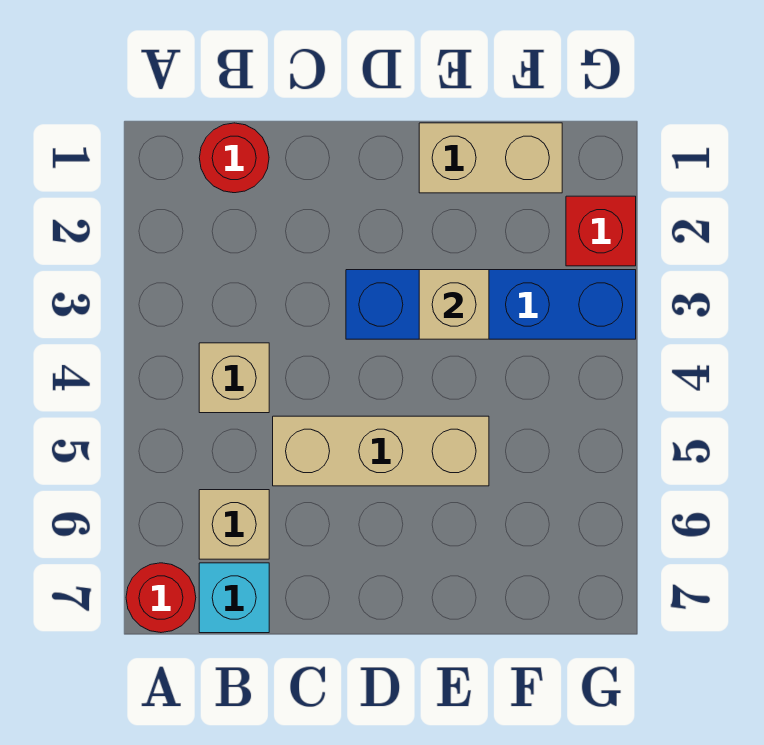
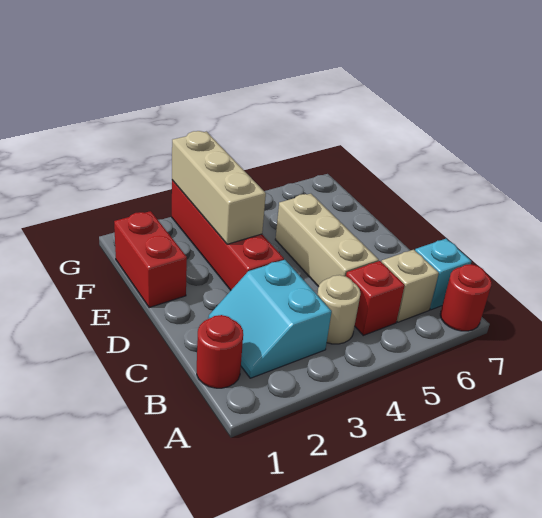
none -> cyan 2x2 slope [208,260,332,378]
tan 1x1 brick [199,343,269,413] -> tan 1x1 round brick [317,275,361,344]
blue 1x4 brick [346,270,636,339] -> red 1x4 brick [172,180,284,290]
tan 1x2 brick [419,123,562,193] -> red 1x2 brick [114,211,187,308]
tan 1x1 brick [419,270,489,339] -> tan 1x3 brick [172,131,266,244]
red 1x1 brick [566,196,636,266] -> red 1x1 brick moved to [346,261,405,335]

